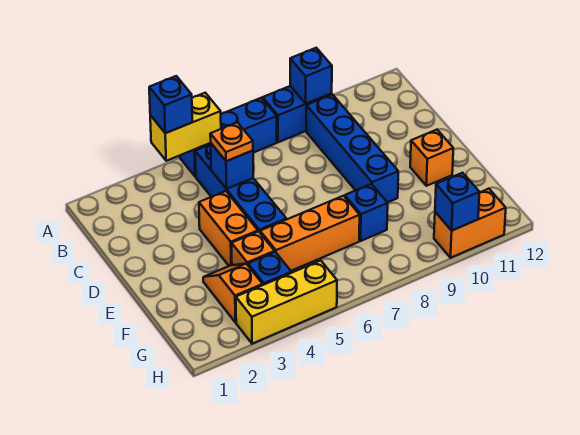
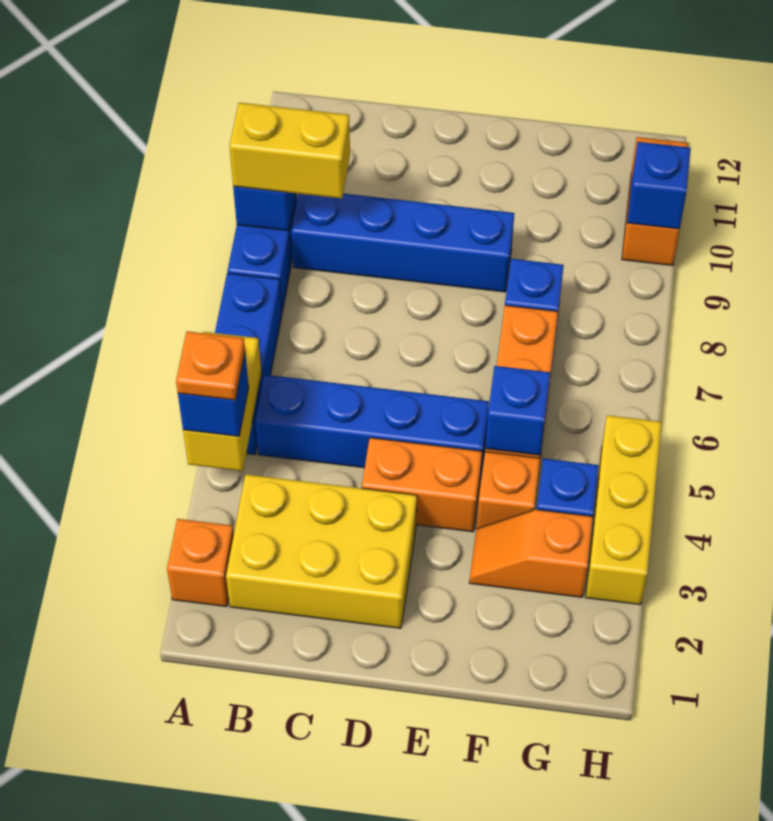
none -> yellow 1x2 brick [229,103,350,199]
none -> yellow 2x3 brick [226,474,417,628]
blue 1x1 brick [211,144,253,189] -> blue 1x1 brick moved to [485,366,550,455]
orange 1x1 plate [210,122,253,161] -> orange 1x1 plate moved to [176,331,245,400]
orange 1x1 brick [410,130,453,186] -> orange 1x1 brick moved to [167,519,234,607]

